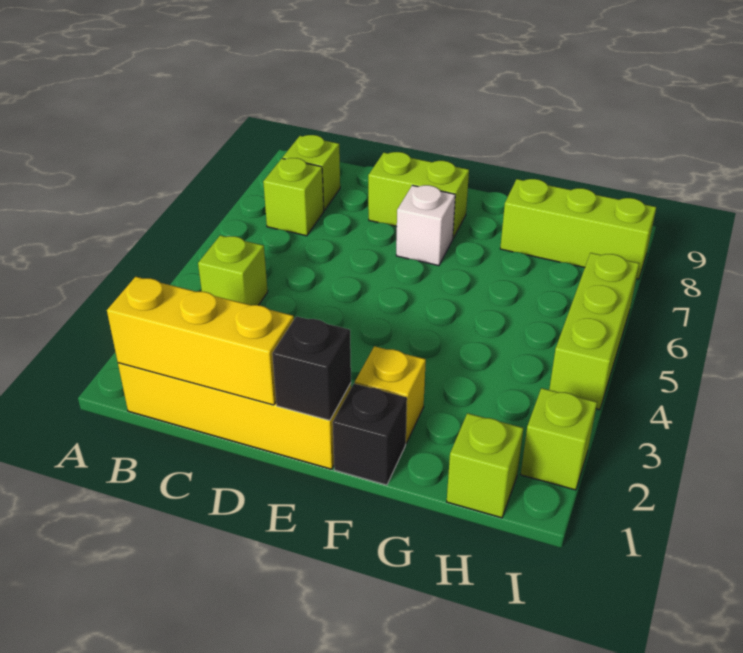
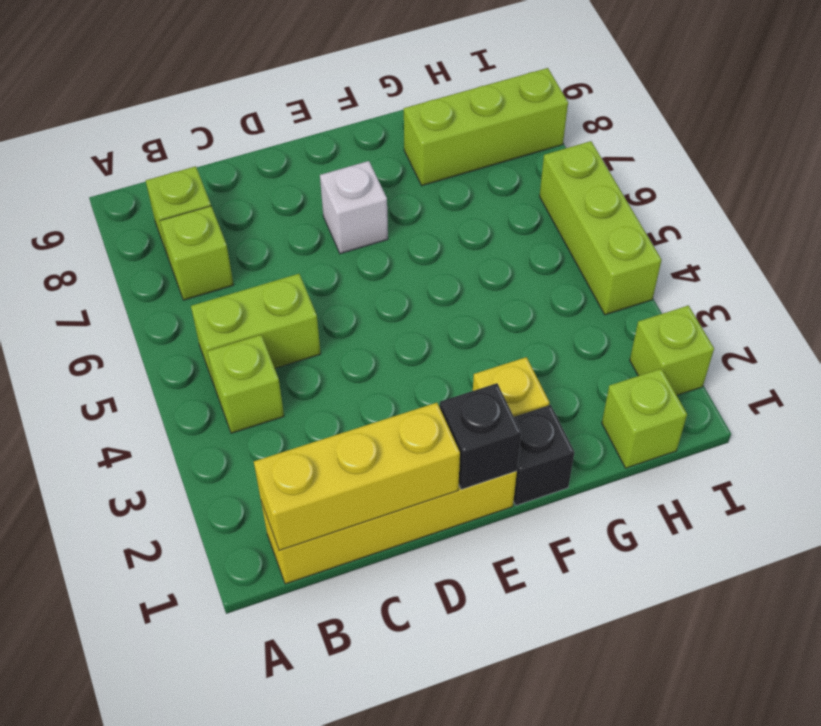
lime 1x2 brick [368,152,469,238] -> lime 1x2 brick moved to [191,274,321,387]

